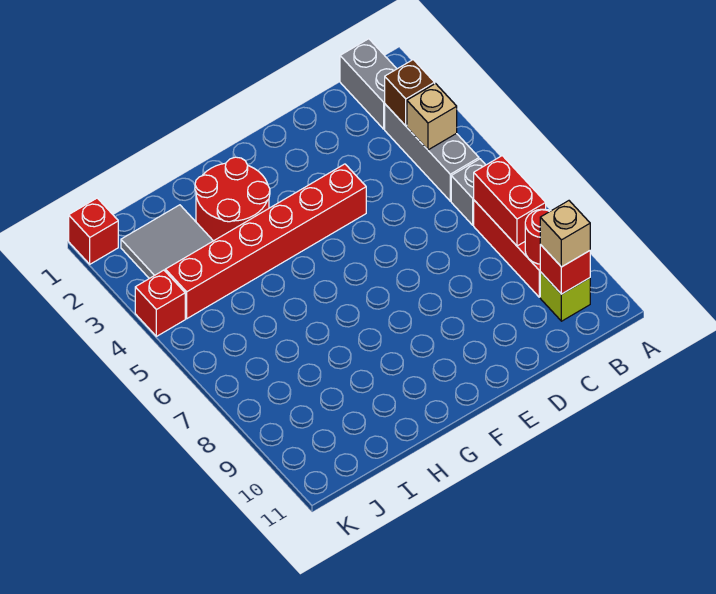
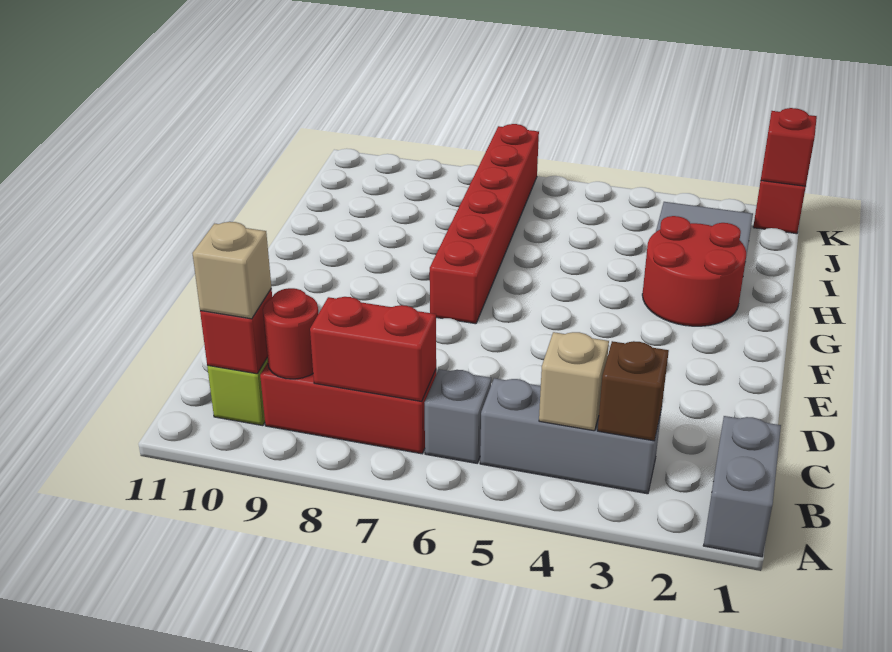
grey 1x2 brick [340,39,397,129] -> grey 1x2 brick turned to [703,416,781,557]
red 1x6 brick [165,164,366,319] -> red 1x6 brick moved to [430,124,539,324]
red 1x1 brick [135,270,185,336] -> red 1x1 brick moved to [761,108,817,187]

